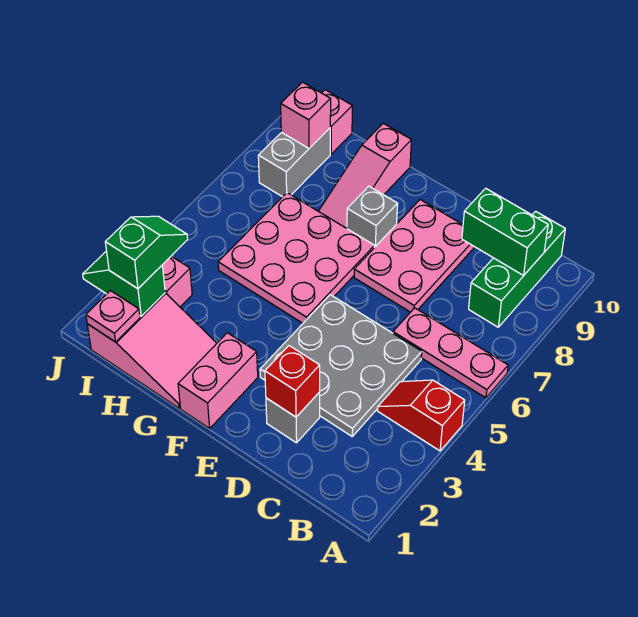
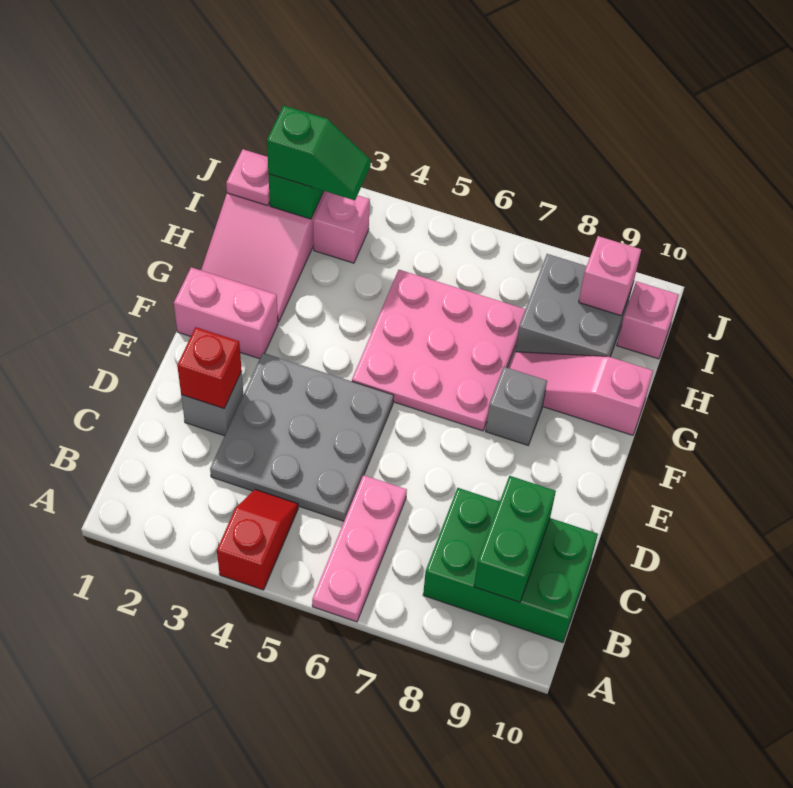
green 1x3 brick [469,211,565,327] -> green 2x3 brick [423,488,598,642]
pink 2x3 plate [354,200,474,312] -> none
grey 1x2 brick [258,128,330,197] -> grey 2x2 brick [515,254,633,357]

